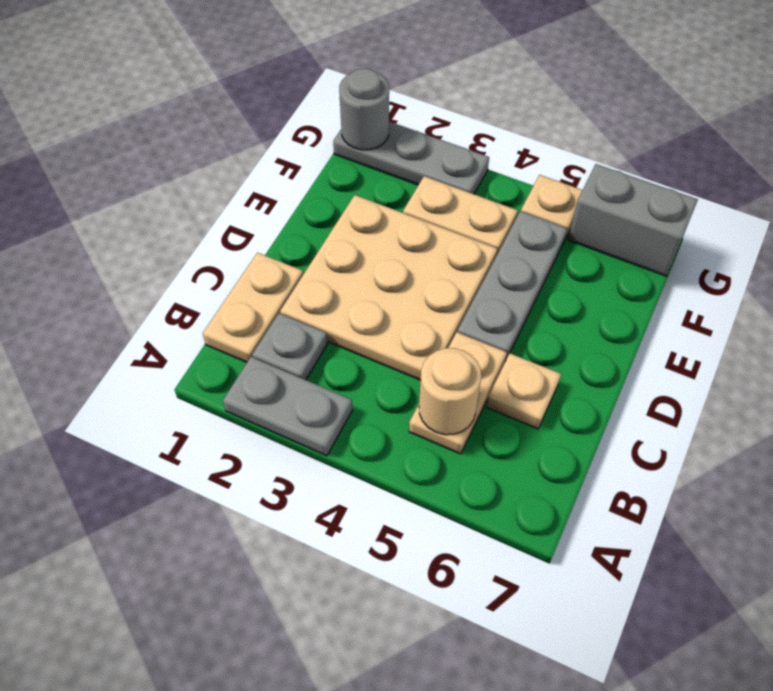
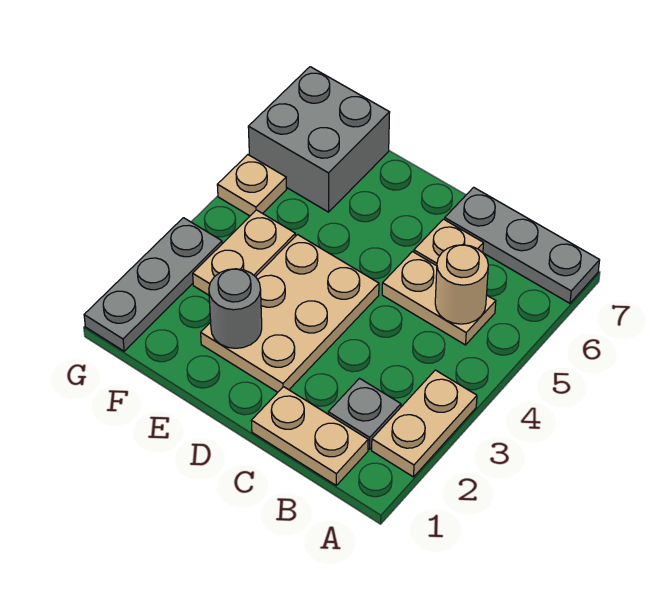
grey 1x2 plate [223,357,352,456] -> tan 1x2 plate [372,370,477,477]
tan 3x3 plate [280,195,498,380] -> tan 2x3 plate [201,235,379,392]
grey 1x3 plate [458,211,567,361] -> grey 1x3 plate moved to [445,187,600,303]
grey 1x1 round brick [339,68,389,150] -> grey 1x1 round brick moved to [209,269,262,348]
grey 1x2 brick [568,164,698,276] -> grey 2x2 brick [248,67,390,212]

